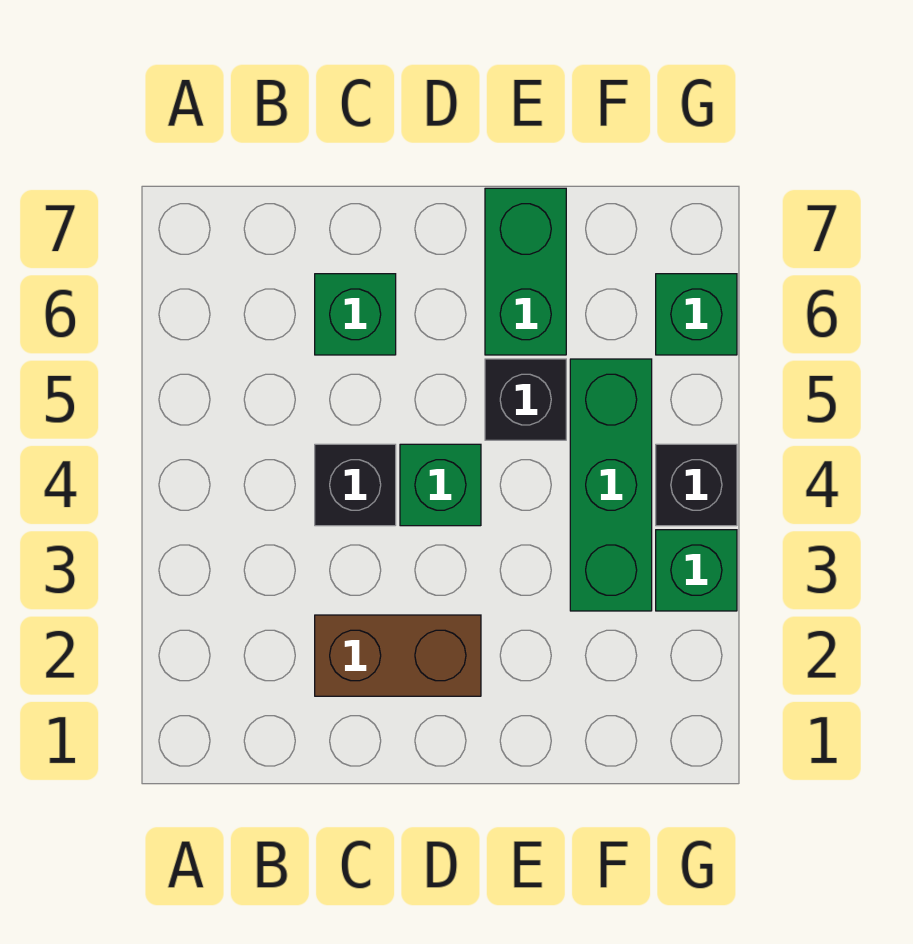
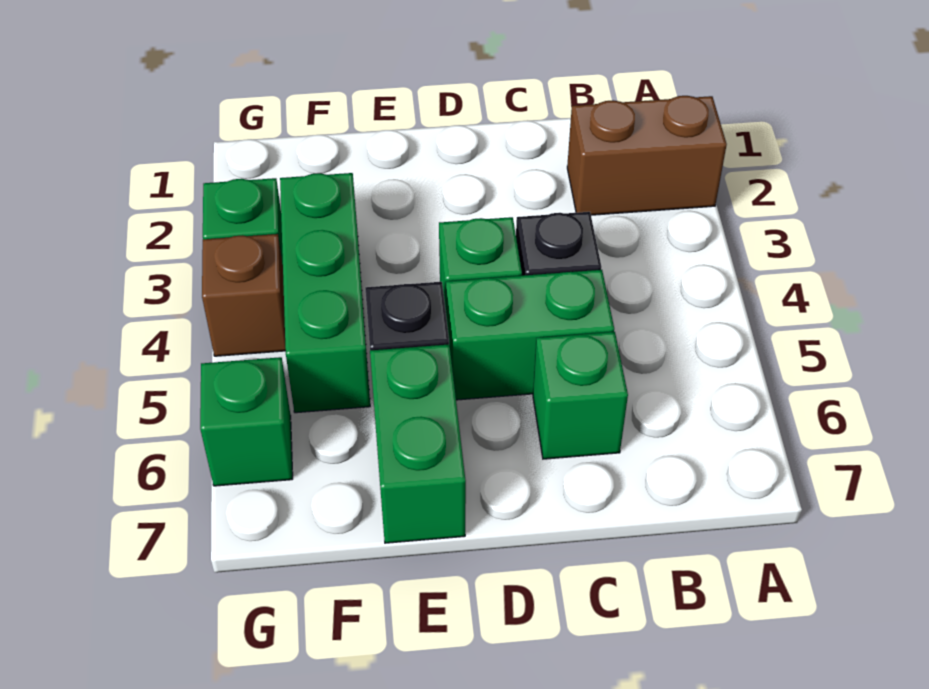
brown 1x2 brick [315,615,481,696] -> brown 1x2 brick moved to [567,96,727,215]
none -> green 1x2 brick [446,270,614,400]
black 1x1 brick [656,444,737,526] -> brown 1x1 brick [202,234,286,356]

